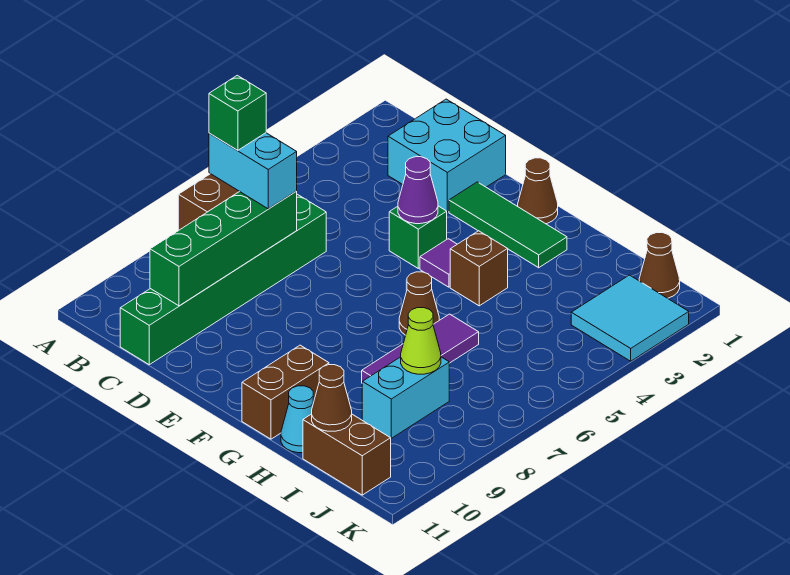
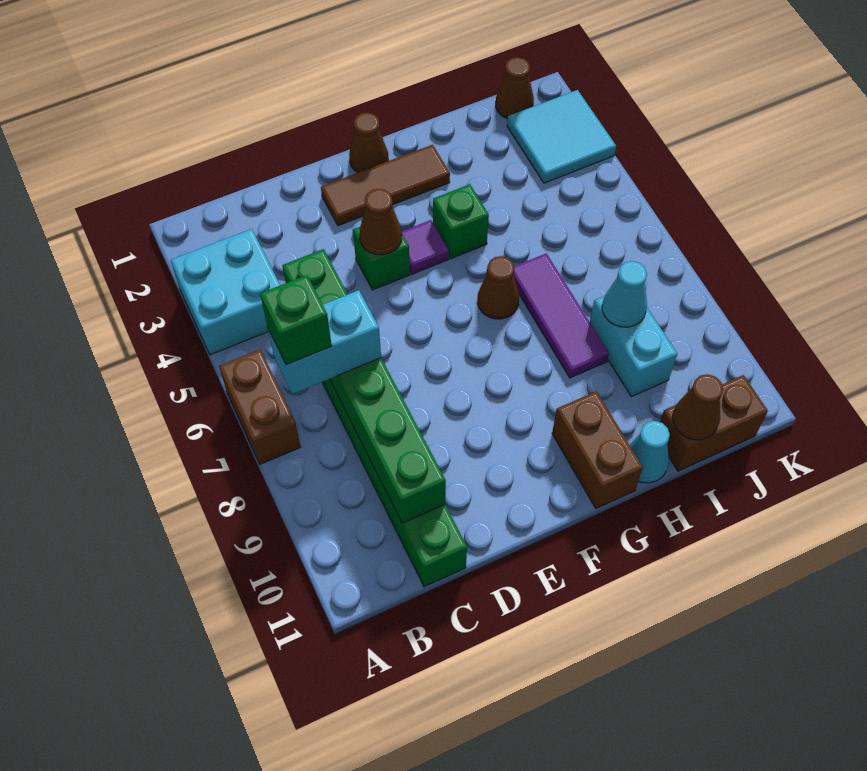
cyan 2x2 brick [388,99,506,212] -> cyan 2x2 brick moved to [171,229,280,355]
green 1x4 brick [150,192,297,306] -> green 1x6 brick [282,249,446,523]
green 1x3 tile [449,182,567,268] -> brown 1x3 tile [321,145,450,226]
purple 1x1 cone [398,157,438,224] -> brown 1x1 cone [359,189,402,255]
brown 1x1 brick [450,231,508,306] -> green 1x1 brick [433,184,489,259]
lime 1x1 cone [401,308,441,374] -> cyan 1x1 cone [602,261,647,327]

